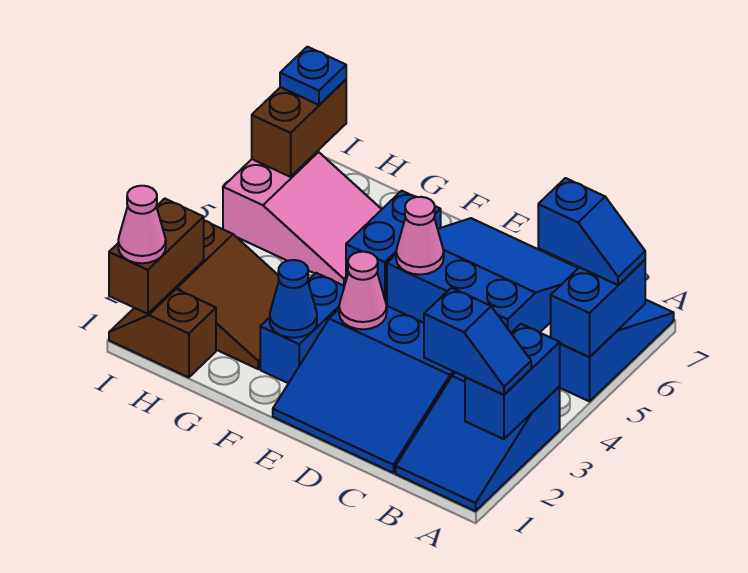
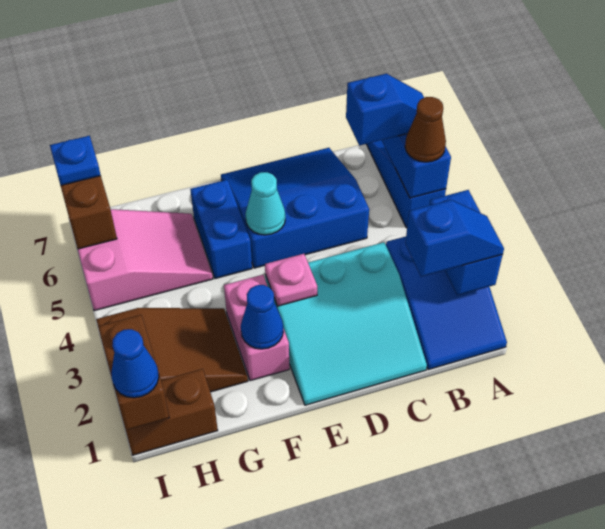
none -> brown 1x1 cone [405,97,446,162]
blue 3x3 slope [273,306,455,473] -> cyan 3x3 slope [265,242,427,405]
pink 1x1 cone [339,252,387,329] -> pink 1x1 plate [265,254,317,306]
pink 1x1 cone [396,197,444,275] -> cyan 1x1 cone [245,172,285,235]
blue 1x2 brick [260,273,344,383] -> pink 1x2 brick [224,275,289,381]
pink 1x1 cone [118,186,166,263] -> blue 1x1 cone [111,329,159,398]

